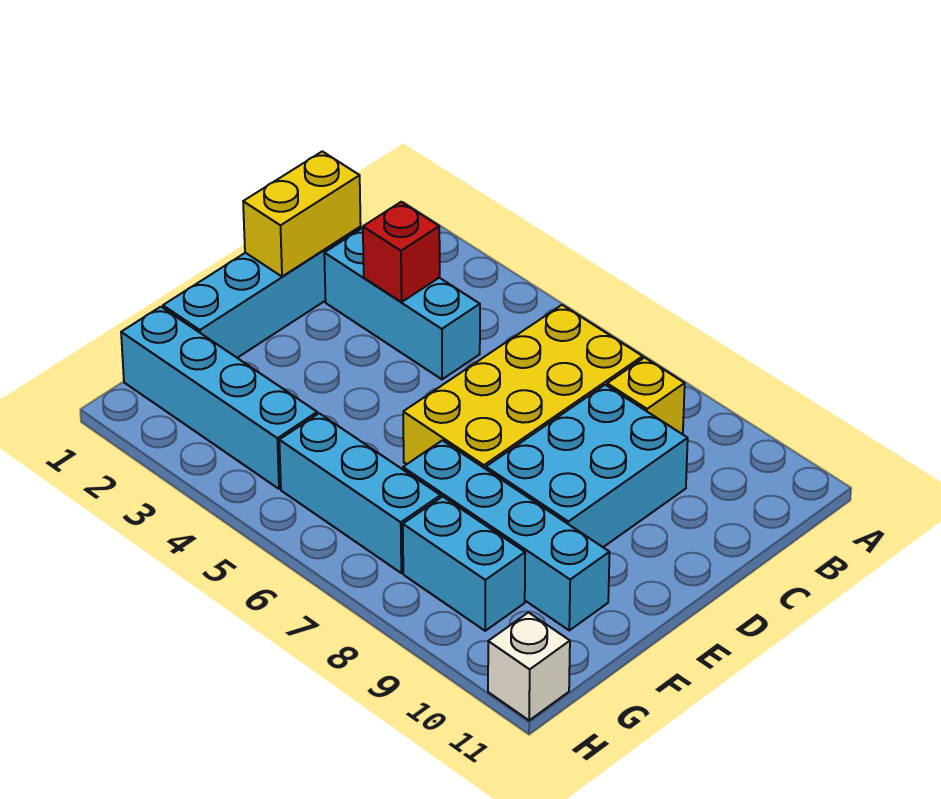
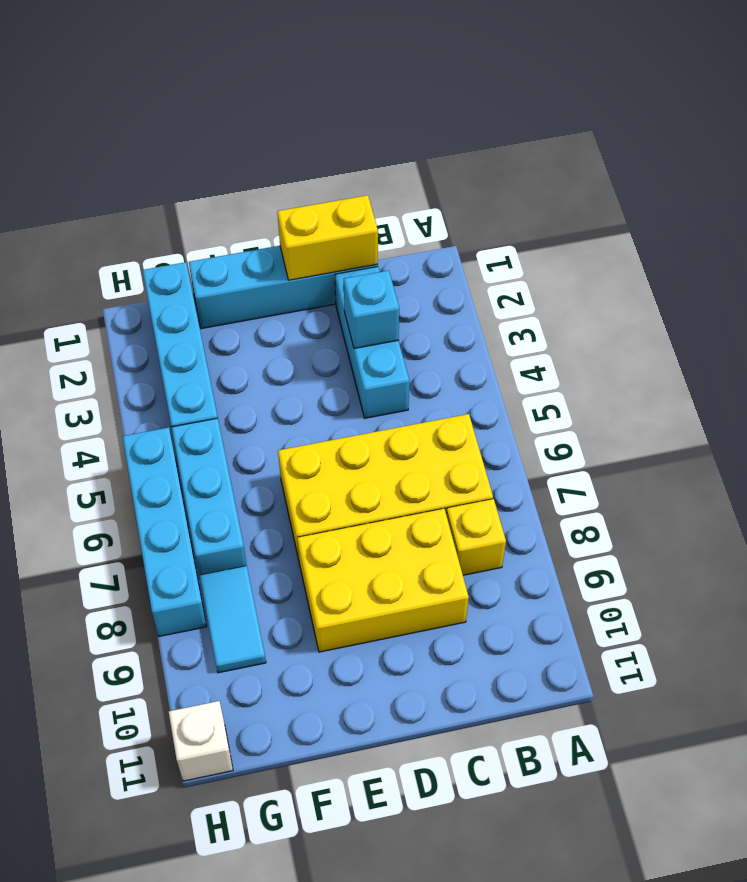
red 1x1 brick [363,202,440,302] -> cyan 1x1 brick [344,270,399,348]
cyan 2x3 brick [486,385,688,547] -> yellow 2x3 brick [297,509,469,652]
cyan 1x4 brick [403,440,610,630] -> cyan 1x4 brick moved to [122,427,207,636]
cyan 1x2 brick [403,497,525,631] -> cyan 1x2 tile [199,566,266,673]

